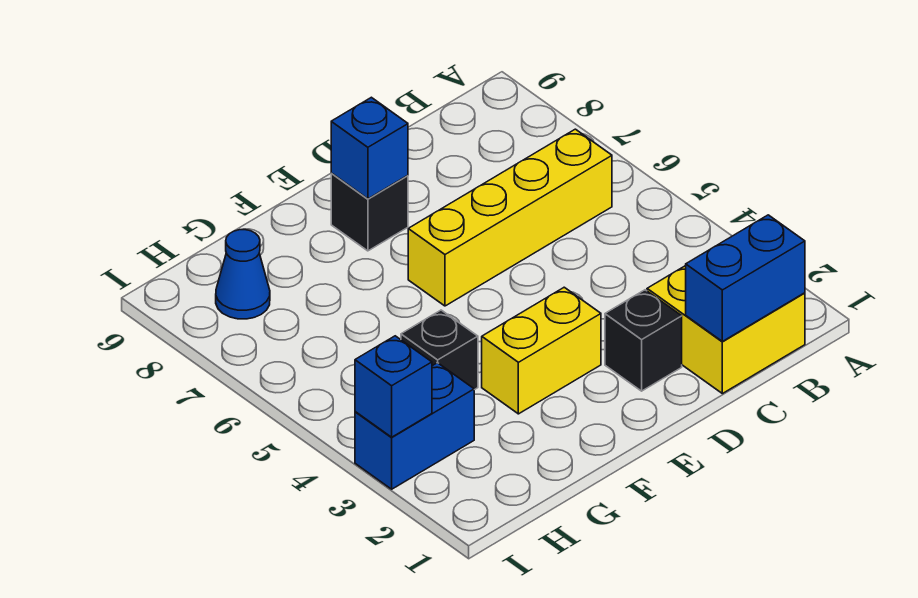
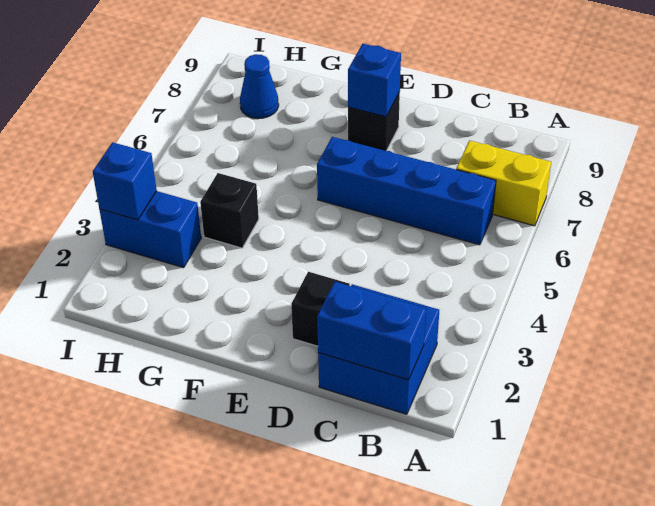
yellow 2x2 brick [647,266,805,394] -> blue 2x2 brick [318,284,439,414]
yellow 1x4 brick [408,129,612,306] -> blue 1x4 brick [317,137,496,245]
yellow 1x2 brick [482,287,601,414] -> yellow 1x2 brick moved to [456,140,551,226]

